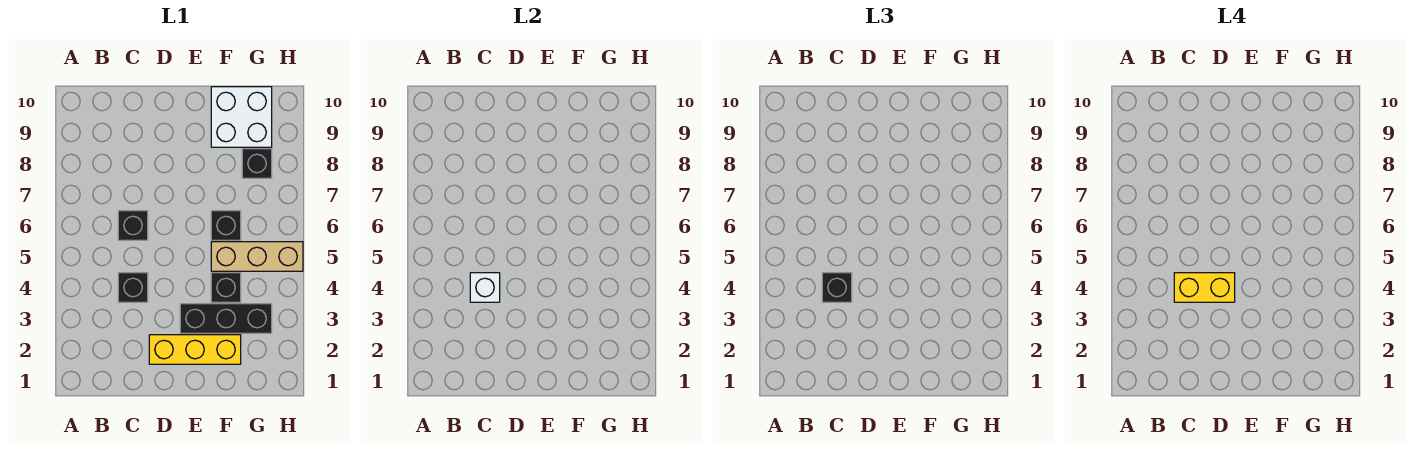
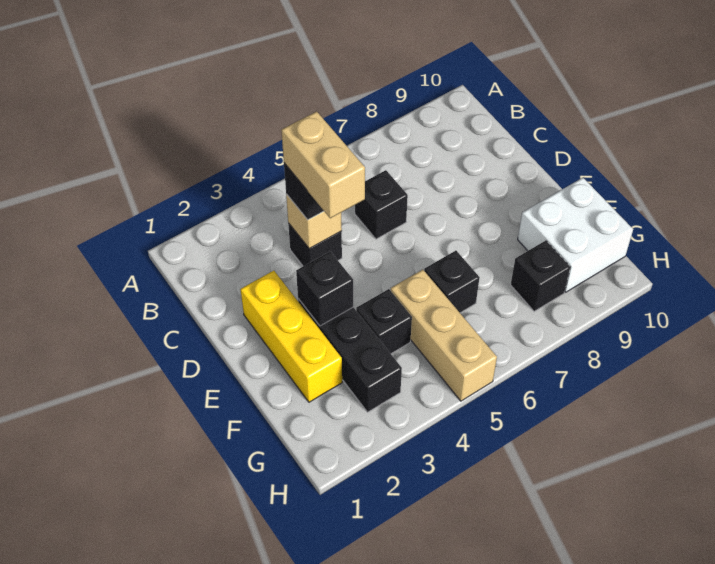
white 1x1 brick [470,273,500,302] -> tan 1x1 brick [286,194,342,249]
yellow 1x2 brick [1174,273,1235,302] -> tan 1x2 brick [281,111,365,218]
none -> black 1x1 brick [296,251,353,326]

